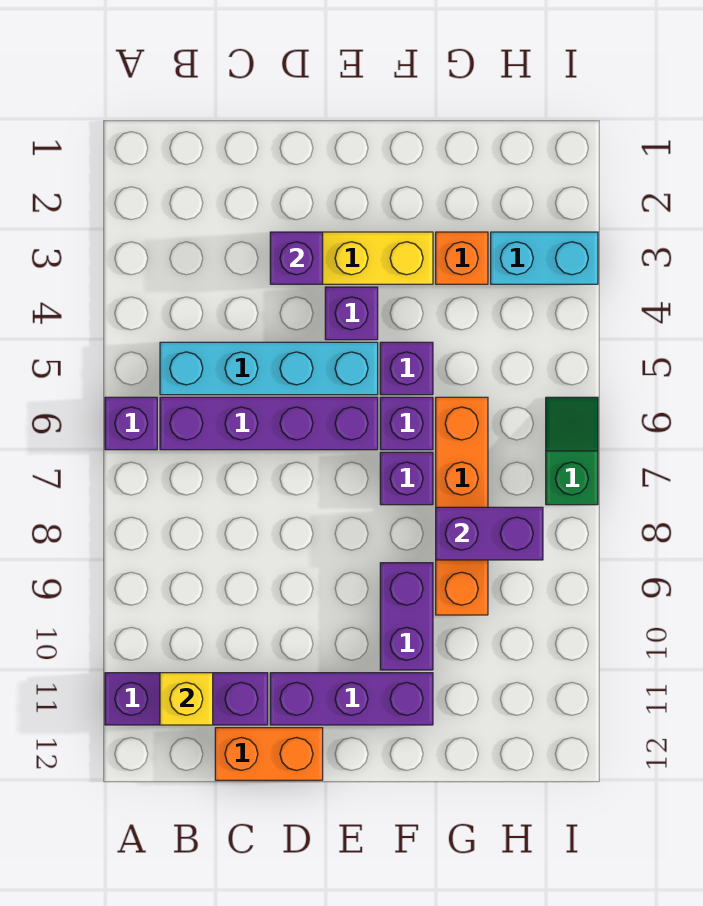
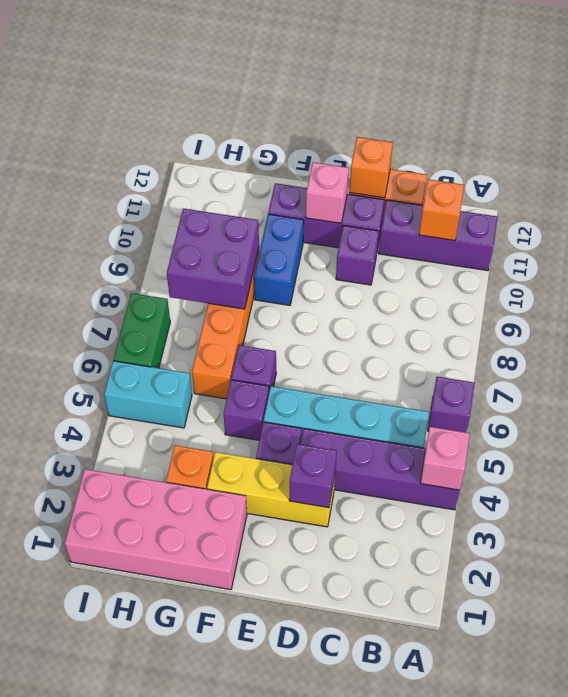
none -> pink 1x1 brick [420,427,470,490]
purple 1x4 brick [160,397,378,450] -> purple 1x4 brick moved to [301,429,460,510]
yellow 1x1 brick [160,673,213,725] -> orange 1x1 brick [419,179,464,241]
none -> orange 1x1 brick [349,137,393,198]
none -> pink 1x1 brick [306,162,349,223]
none -> pink 2x4 brick [65,469,247,590]
purple 1x1 brick [380,452,433,505] -> purple 1x1 brick moved to [336,226,379,285]
purple 1x2 brick [380,563,433,670] -> blue 1x2 brick [254,214,304,305]
purple 1x2 brick [436,507,543,560] -> purple 2x2 brick [167,209,259,309]
cyan 1x2 brick [491,232,598,284] -> cyan 1x2 brick moved to [104,361,192,428]
green 1x2 slope [546,397,598,505] -> green 1x2 brick [114,293,170,368]

